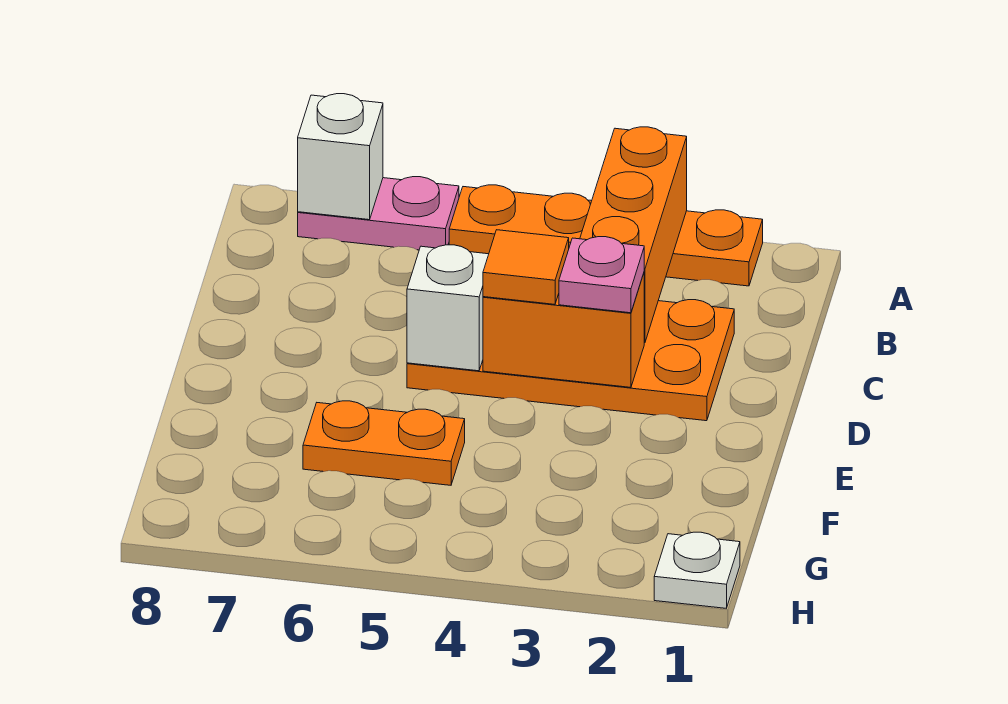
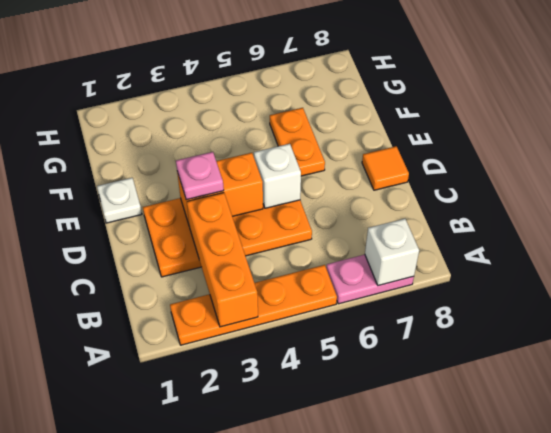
orange 1x1 tile [483,230,569,304] -> orange 1x1 tile moved to [362,146,409,190]
orange 1x2 plate [303,401,465,485] -> orange 1x2 plate turned to [270,108,325,176]
white 1x1 plate [654,532,740,608] -> white 1x1 plate moved to [97,178,142,223]

